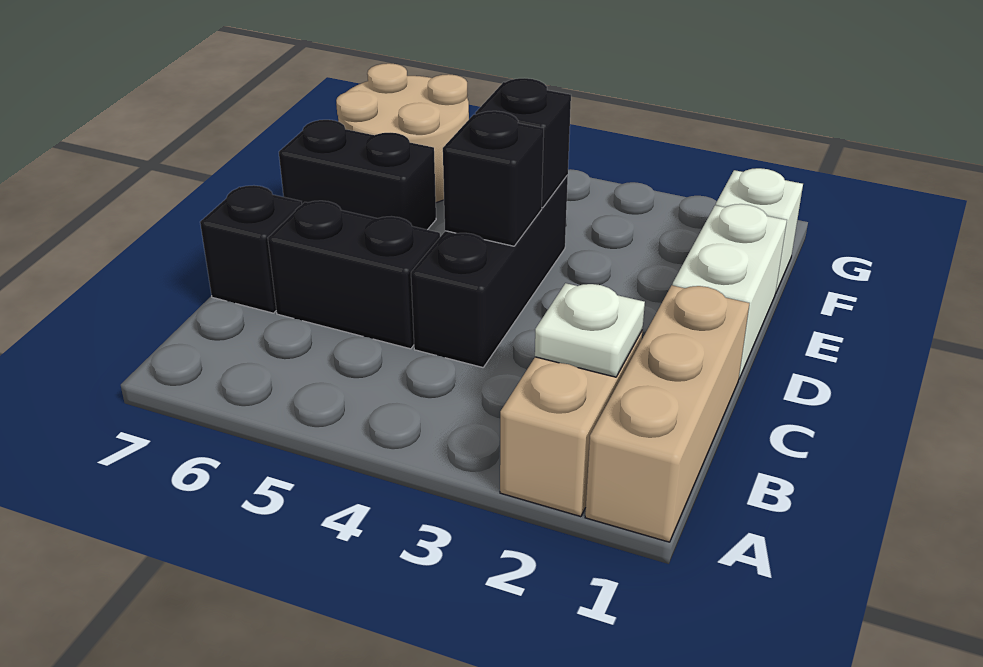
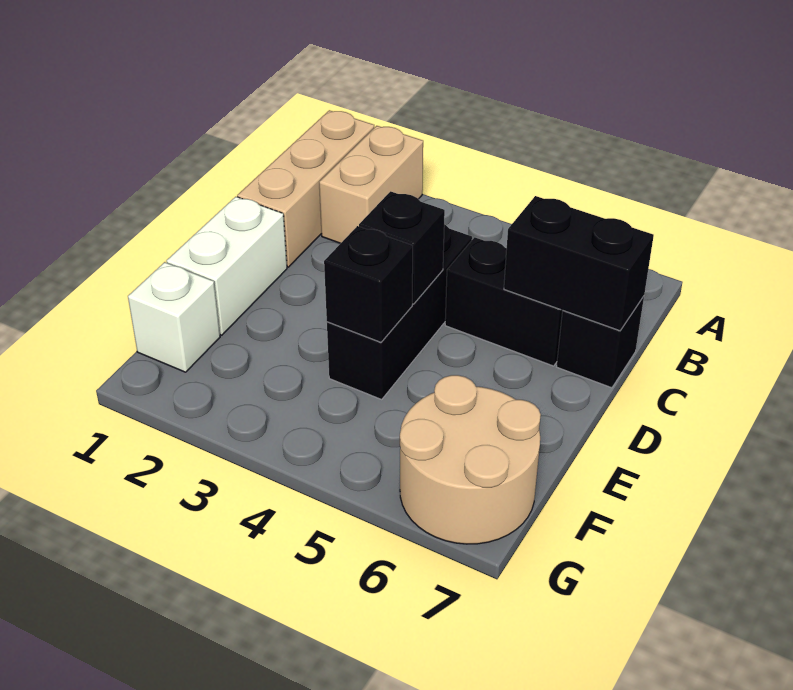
white 1x1 plate [535,283,645,377] -> none
black 1x2 brick [279,120,436,230] -> black 1x2 brick moved to [504,196,654,331]

